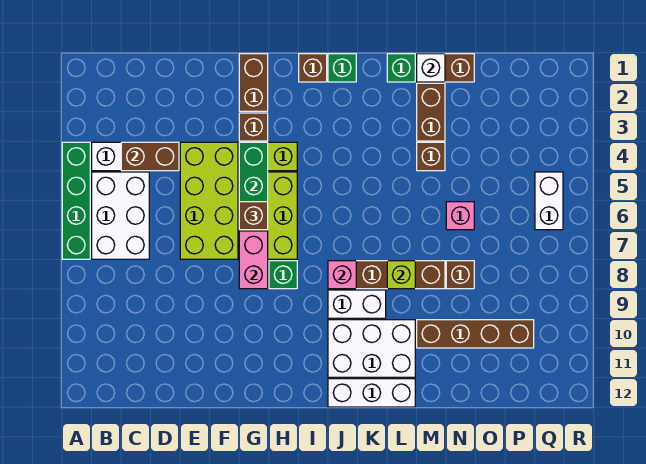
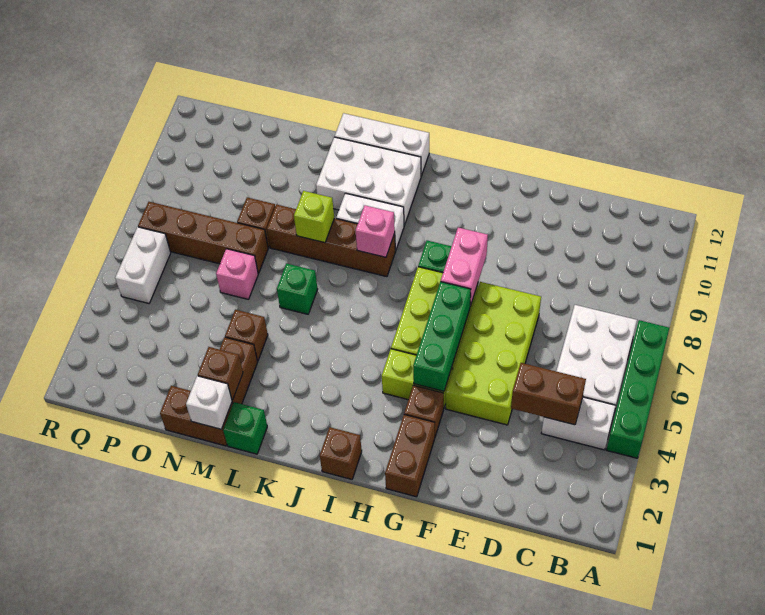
brown 1x1 brick [239,202,268,230] -> brown 1x1 brick moved to [198,347,243,400]
green 1x1 brick [328,54,356,82] -> green 1x1 brick moved to [277,264,318,314]
brown 1x4 brick [417,320,534,348] -> brown 1x4 brick moved to [138,202,268,273]

